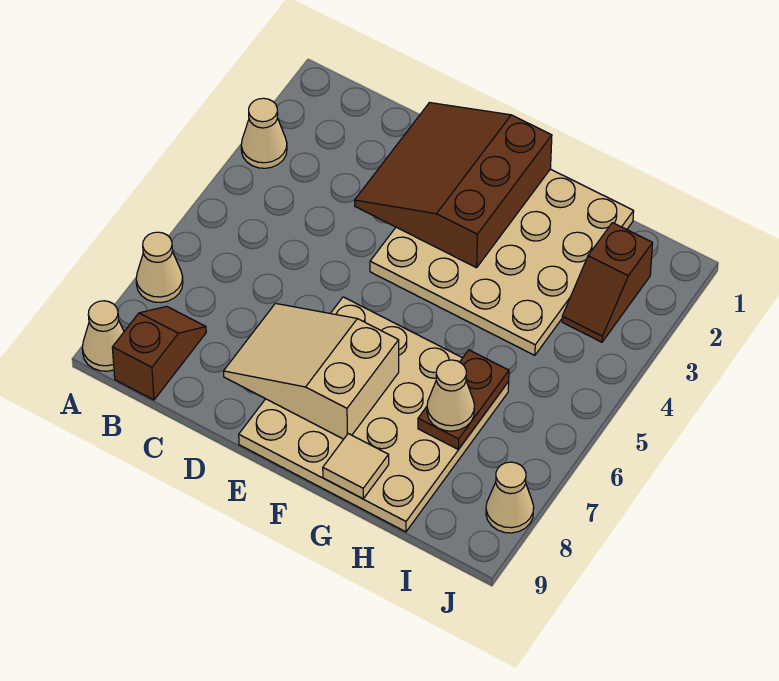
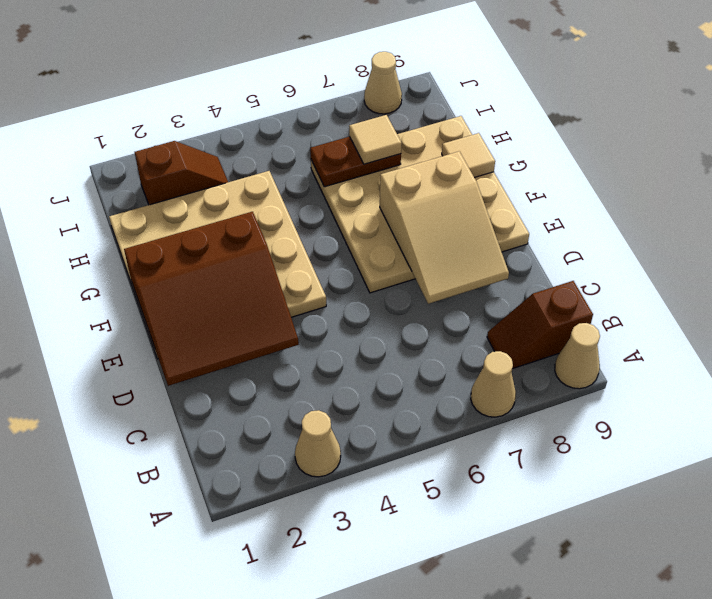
tan 1x1 cone [427,360,475,431] -> tan 1x1 tile [349,115,402,164]

